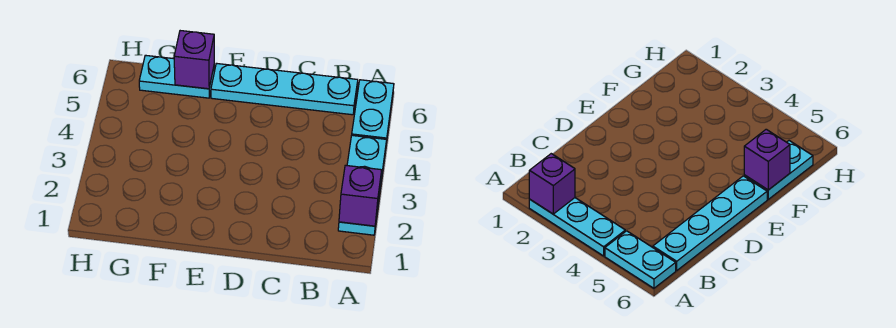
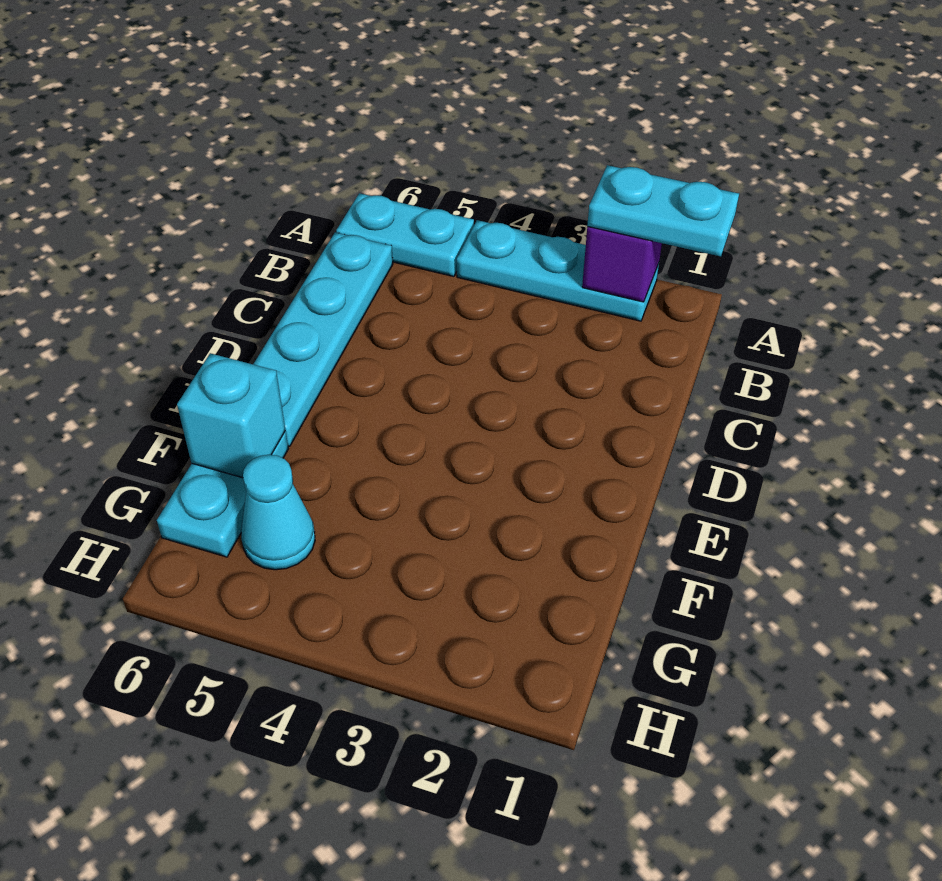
none -> cyan 1x2 plate [587,165,739,256]
purple 1x1 brick [174,31,214,89] -> cyan 1x1 brick [177,353,285,478]
none -> cyan 1x1 cone [241,455,315,570]

